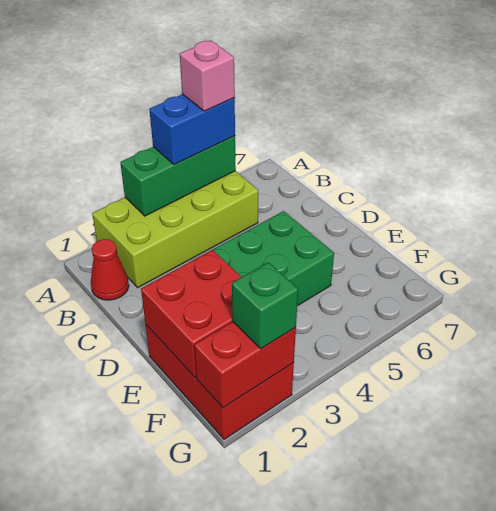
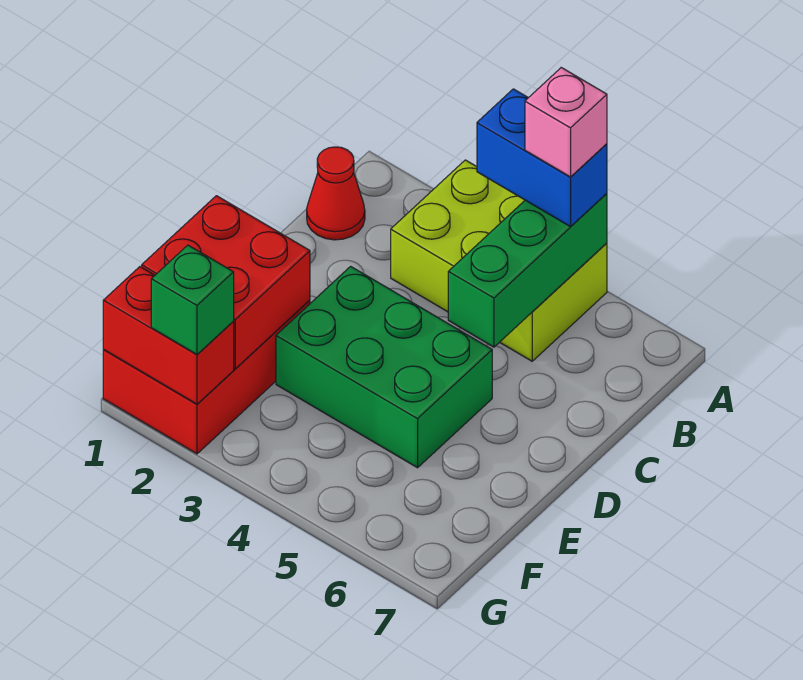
lime 2x4 brick [92,171,258,287] -> lime 2x3 brick [391,160,607,361]
green 1x3 brick [120,136,236,216] -> green 1x3 brick turned to [448,194,607,347]

